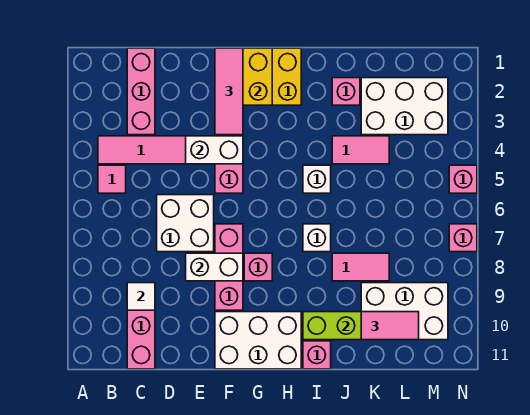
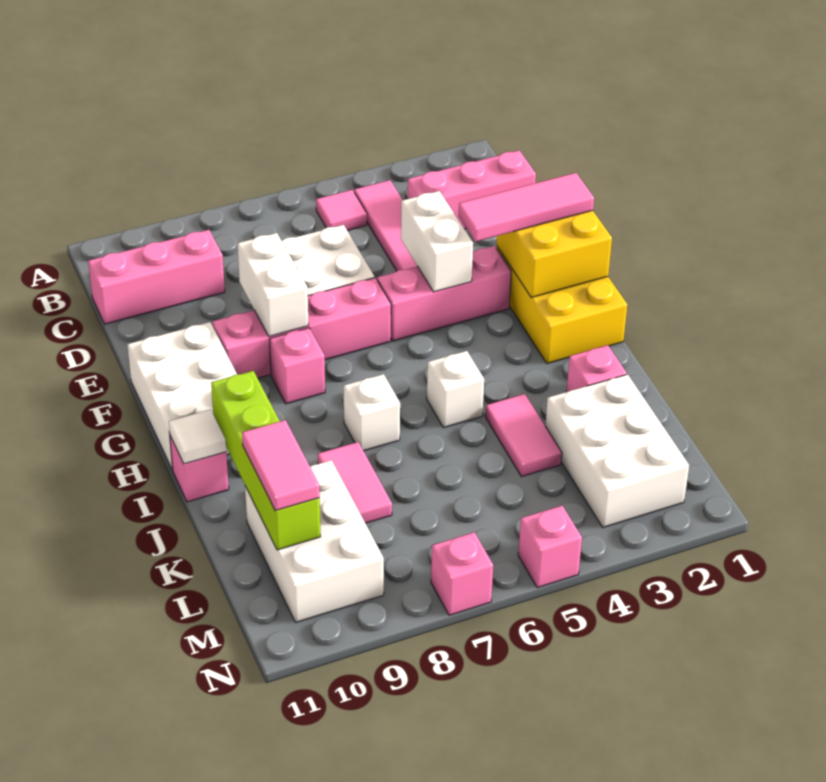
white 1x1 tile [127,283,155,310] -> white 1x1 tile moved to [169,409,226,464]
pink 1x3 brick [215,224,243,310] -> pink 1x4 brick [213,278,391,378]

